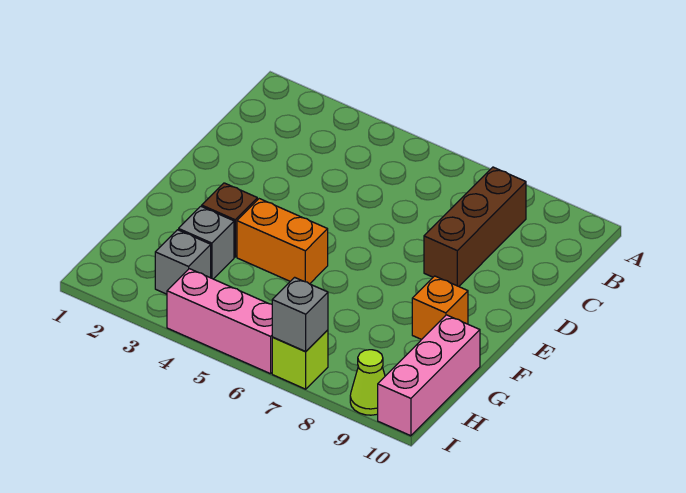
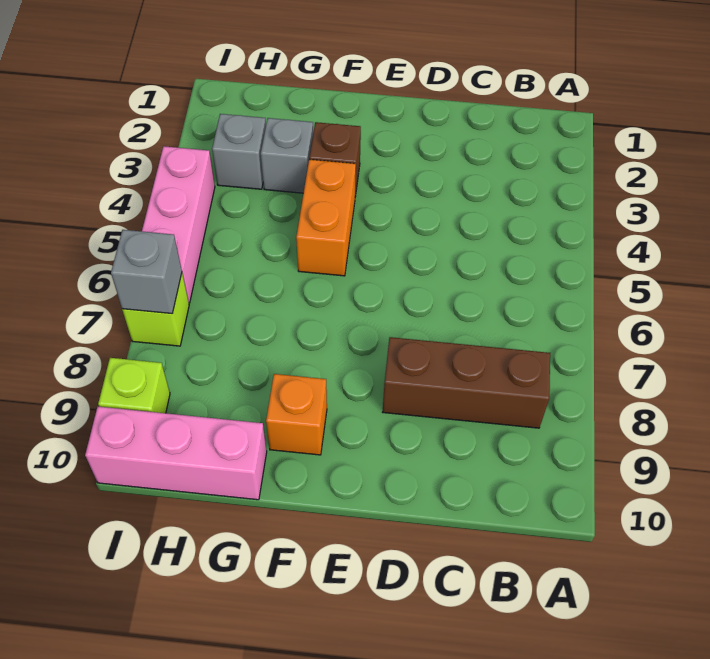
lime 1x1 cone [350,350,385,415] -> lime 1x1 brick [98,358,170,413]

